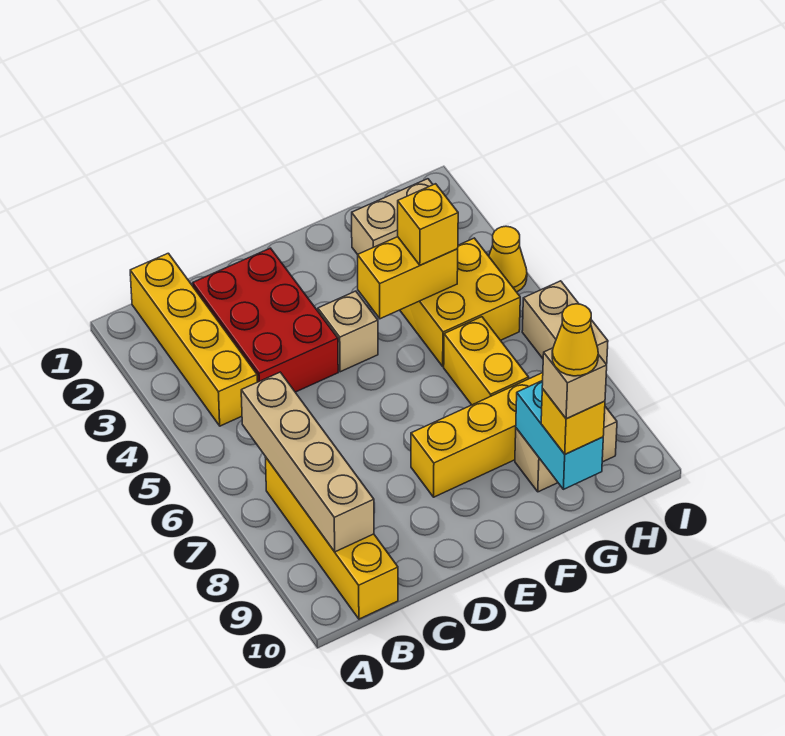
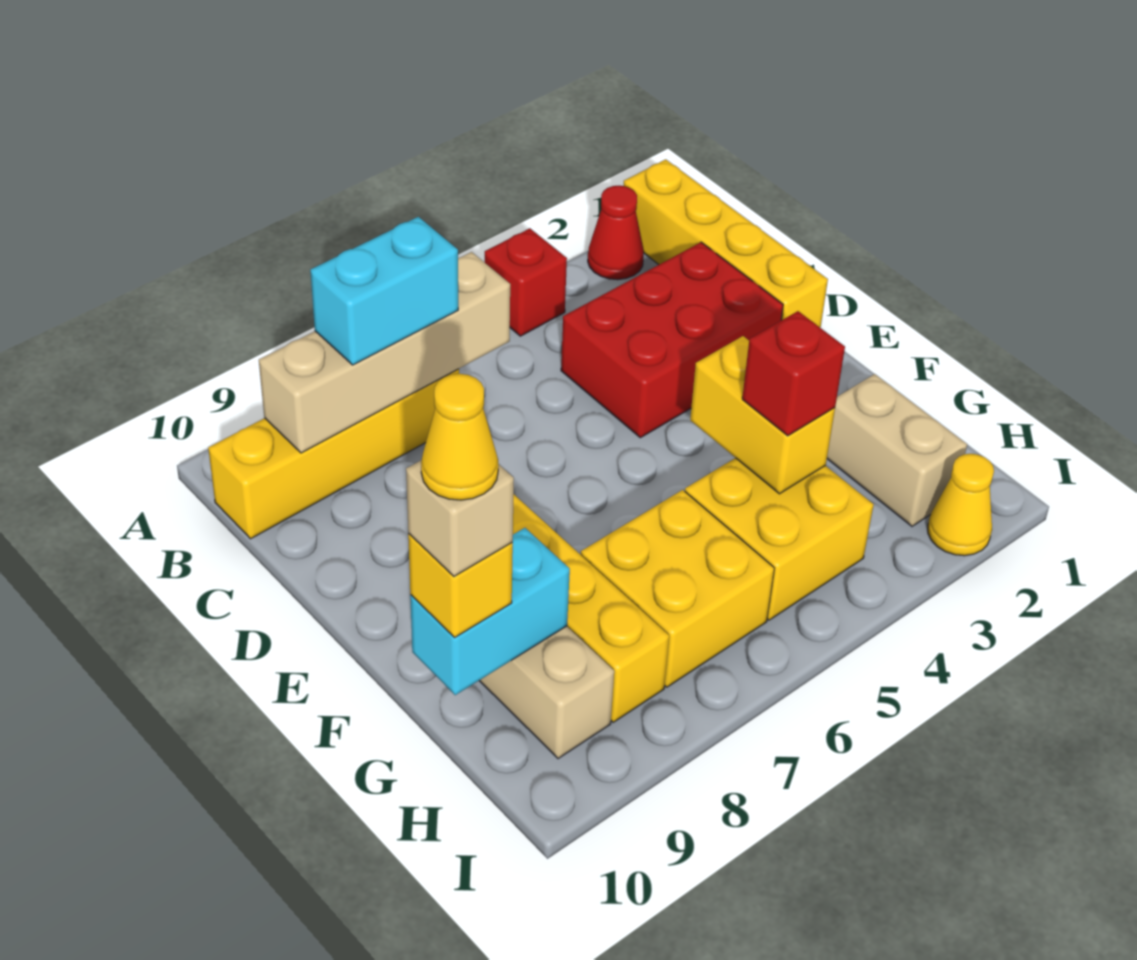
none -> red 1x1 cone [588,186,644,280]
none -> red 1x1 brick [485,228,567,336]
yellow 1x4 brick [130,253,257,426] -> yellow 1x4 brick turned to [624,159,828,328]
none -> cyan 1x2 brick [310,217,458,365]
tan 1x1 brick [318,291,378,372] -> none
yellow 1x1 brick [398,184,458,265] -> red 1x1 brick [742,311,845,436]
yellow 1x2 brick [444,317,529,405] -> yellow 2x2 brick [581,490,774,687]
yellow 1x1 cone [489,226,527,292] -> yellow 1x1 cone moved to [928,454,994,556]
tan 1x2 brick [522,281,608,365] -> none

